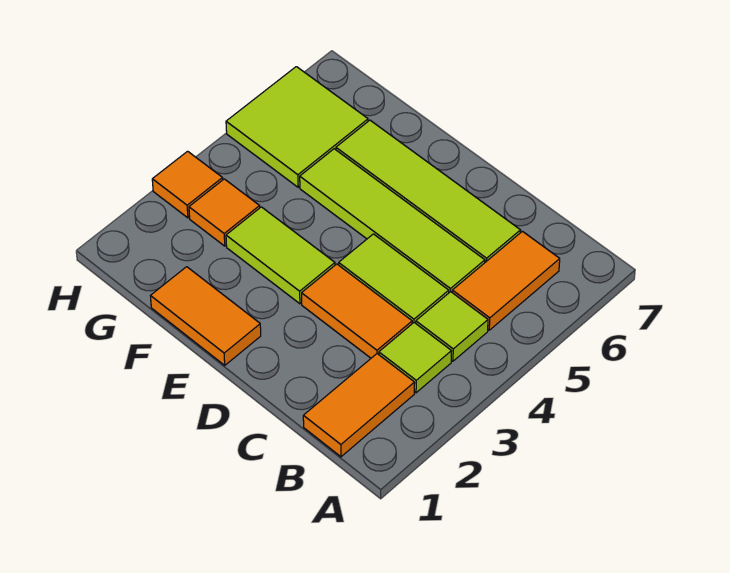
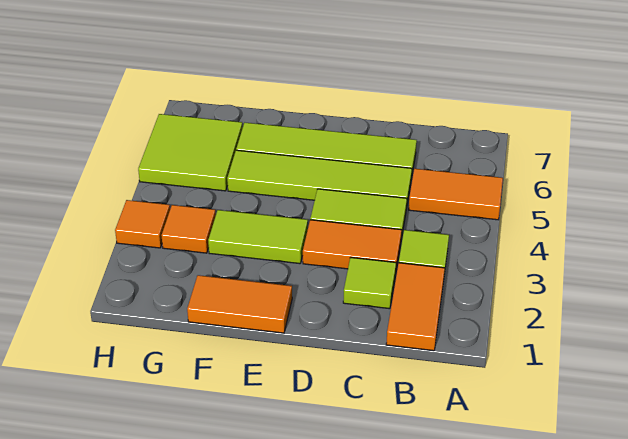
lime 1x1 tile [416,292,488,361] -> lime 1x1 tile moved to [343,257,396,309]
orange 1x2 tile [452,231,560,330] -> orange 1x2 tile turned to [409,169,503,220]

